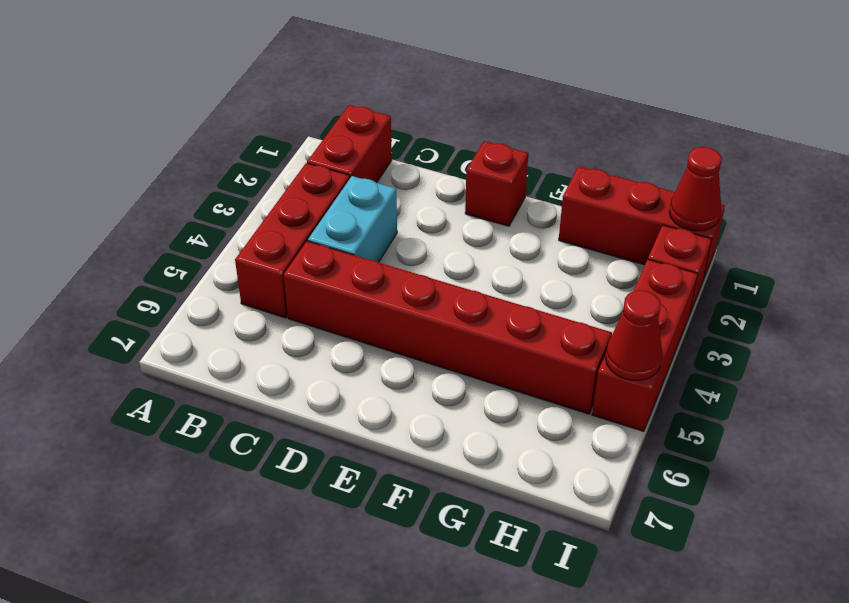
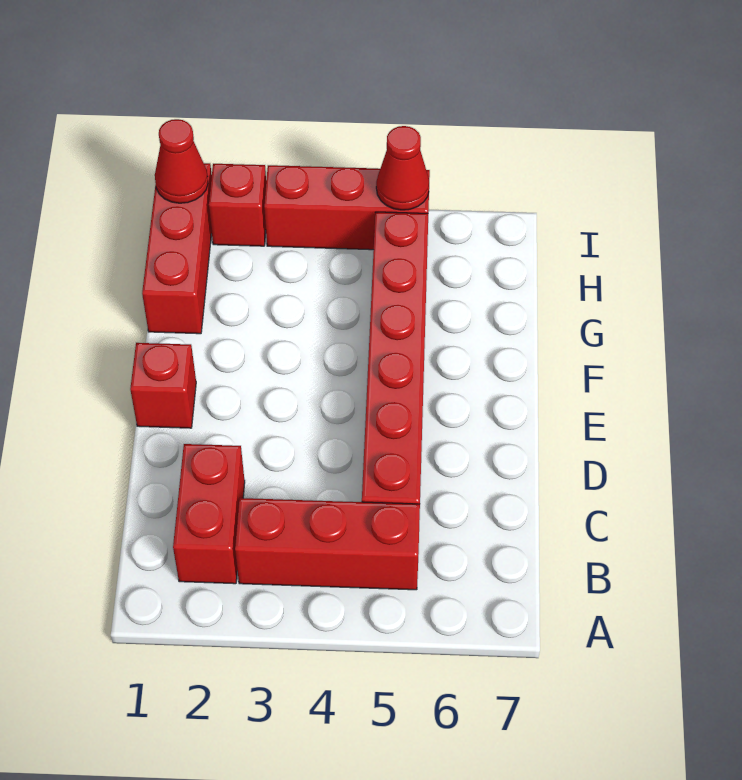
red 1x2 brick [307,105,392,183] -> red 1x2 brick turned to [173,444,245,584]
cyan 1x2 brick [308,176,397,262] -> none

